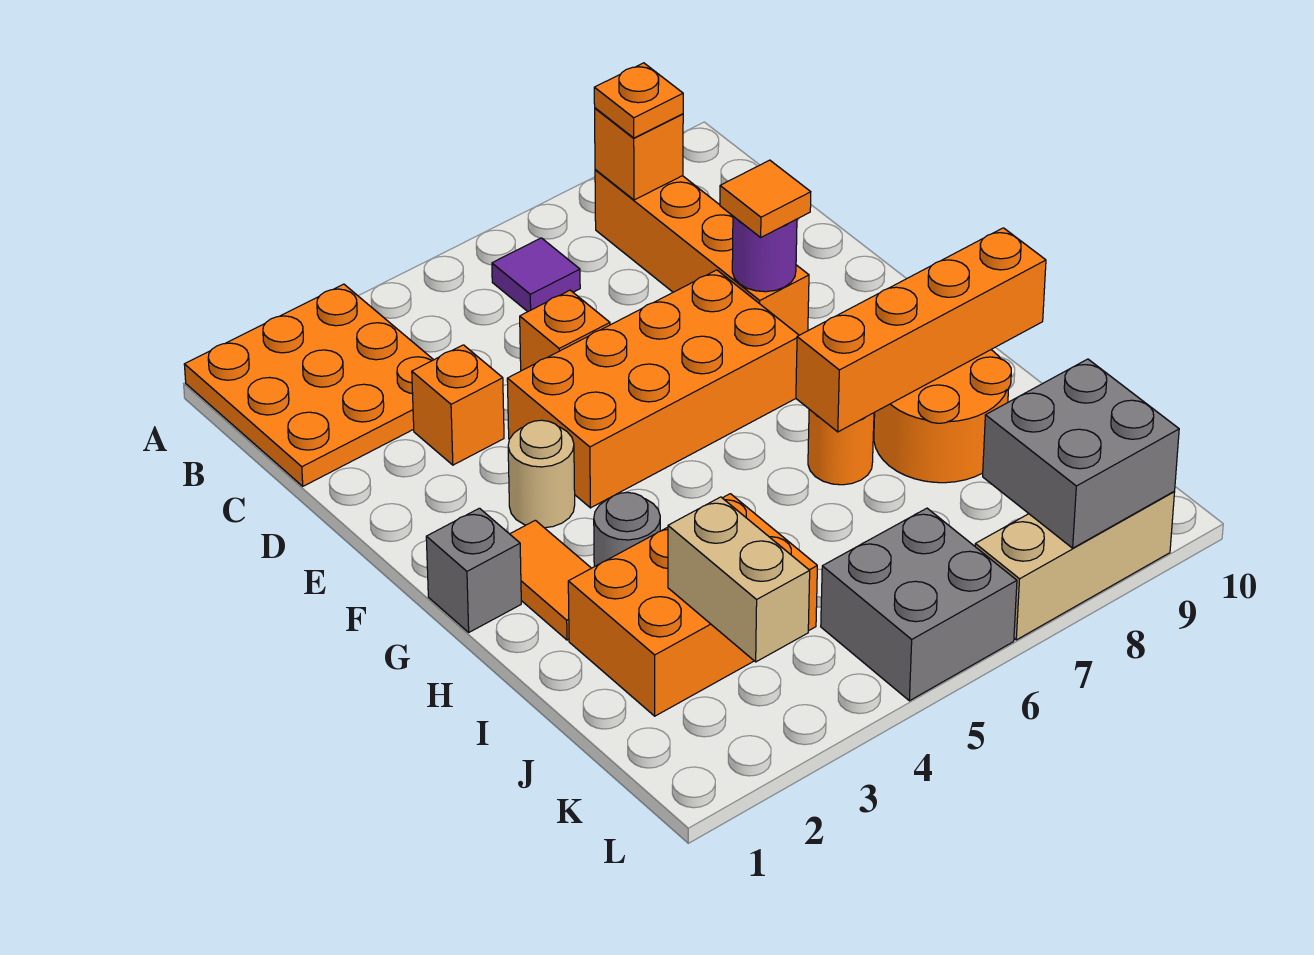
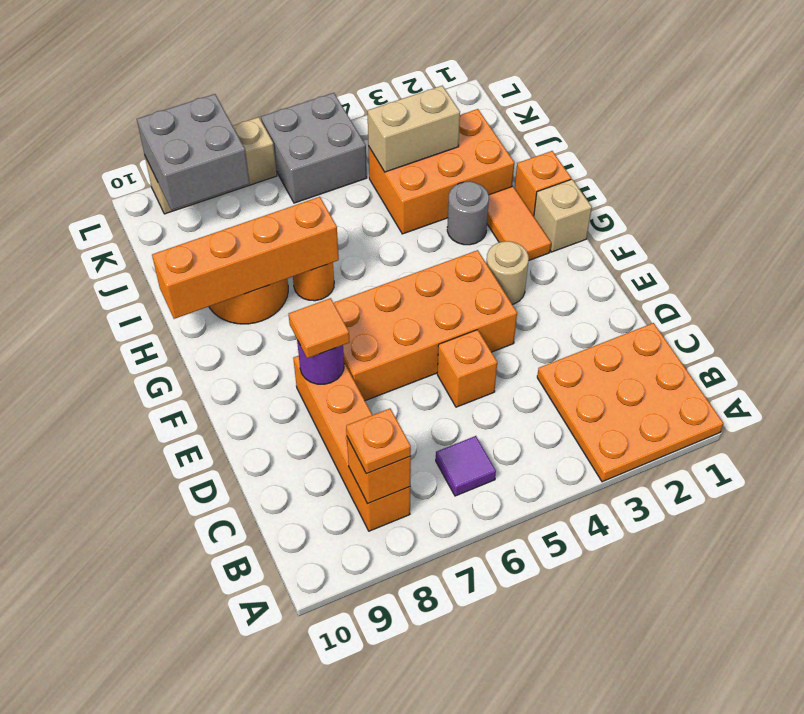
orange 1x1 brick [412,345,504,465] -> orange 1x1 brick moved to [515,151,571,216]
grey 1x1 brick [426,508,521,632] -> tan 1x1 brick [534,179,592,252]
tan 1x2 brick [668,497,810,662] -> tan 1x2 brick turned to [367,86,460,172]

